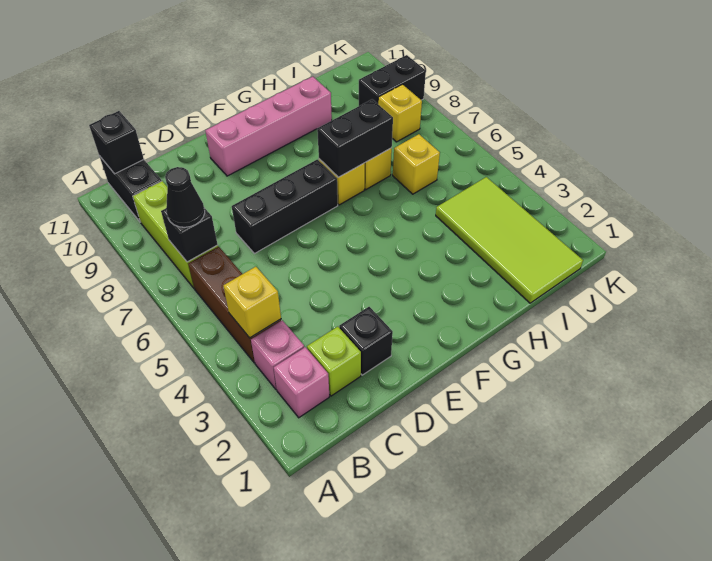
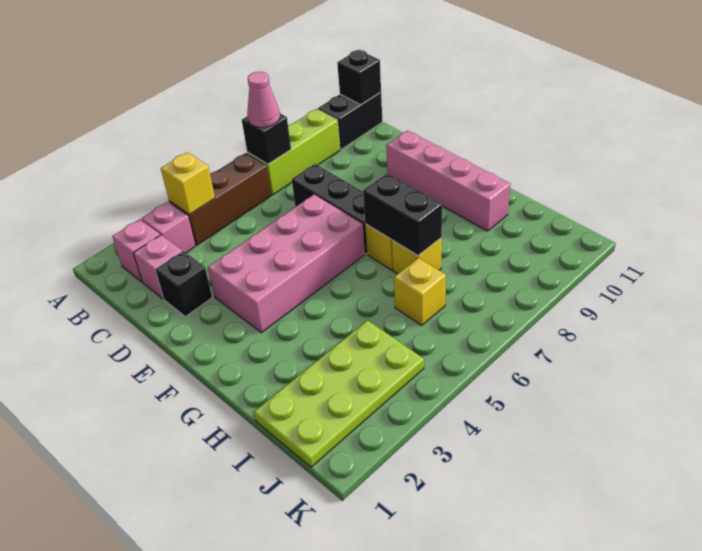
black 1x1 cone [165,167,205,227] -> pink 1x1 cone [247,72,280,128]
lime 1x1 brick [307,327,361,396] -> pink 1x1 brick [133,235,182,299]
none -> pink 2x4 brick [208,195,365,333]
lime 2x4 tile [436,177,583,303] -> lime 2x4 plate [254,320,424,467]
yellow 1x1 brick [378,84,422,142] -> none
black 1x2 brick [359,55,426,106] -> none

